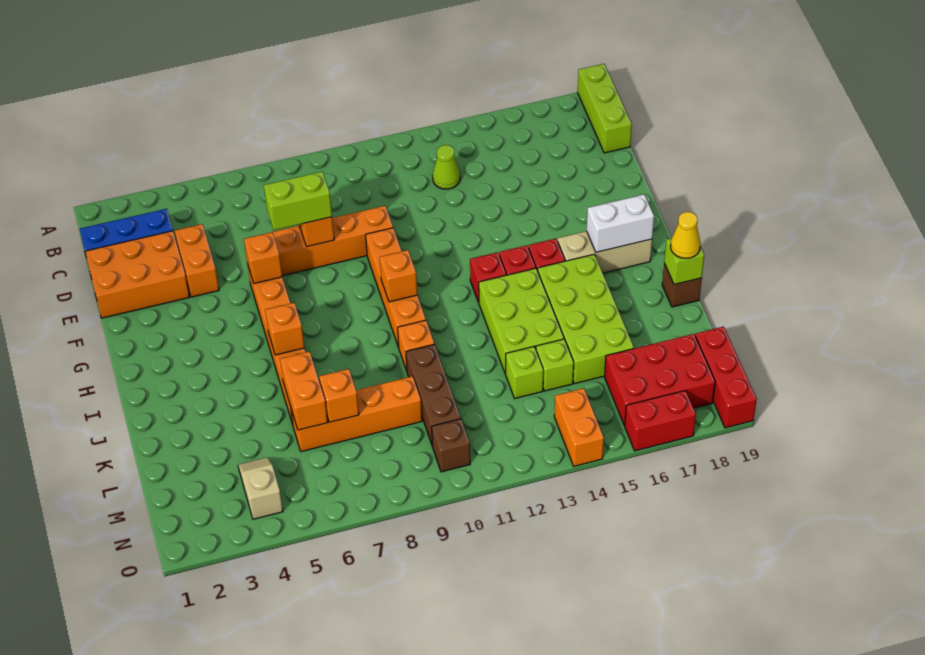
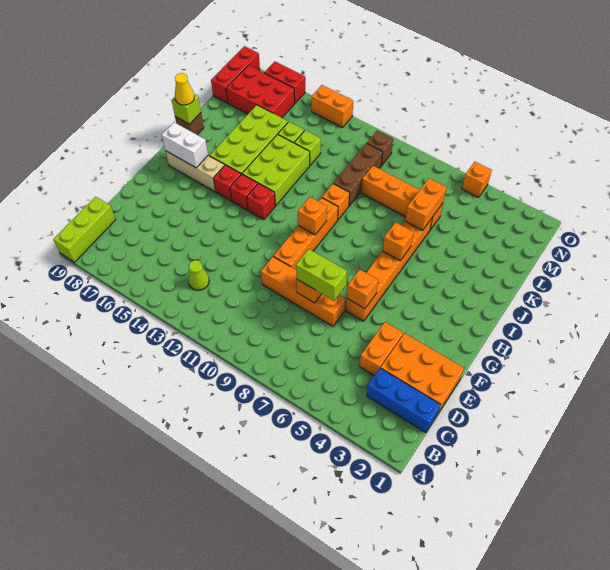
orange 1x1 brick [319,369,359,422] -> orange 1x1 brick moved to [462,162,492,197]
tan 1x2 slope [238,457,283,519] -> none
orange 1x2 brick [554,388,604,466] -> orange 1x2 brick turned to [312,85,353,128]

